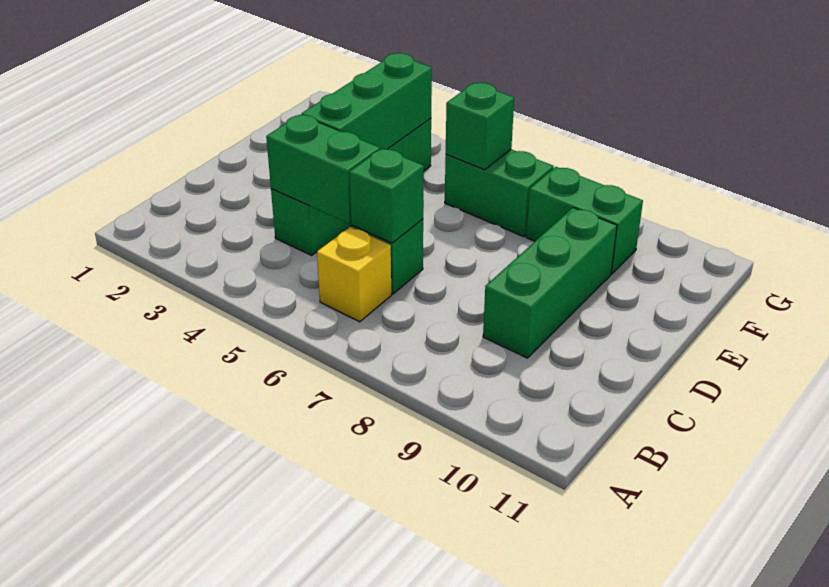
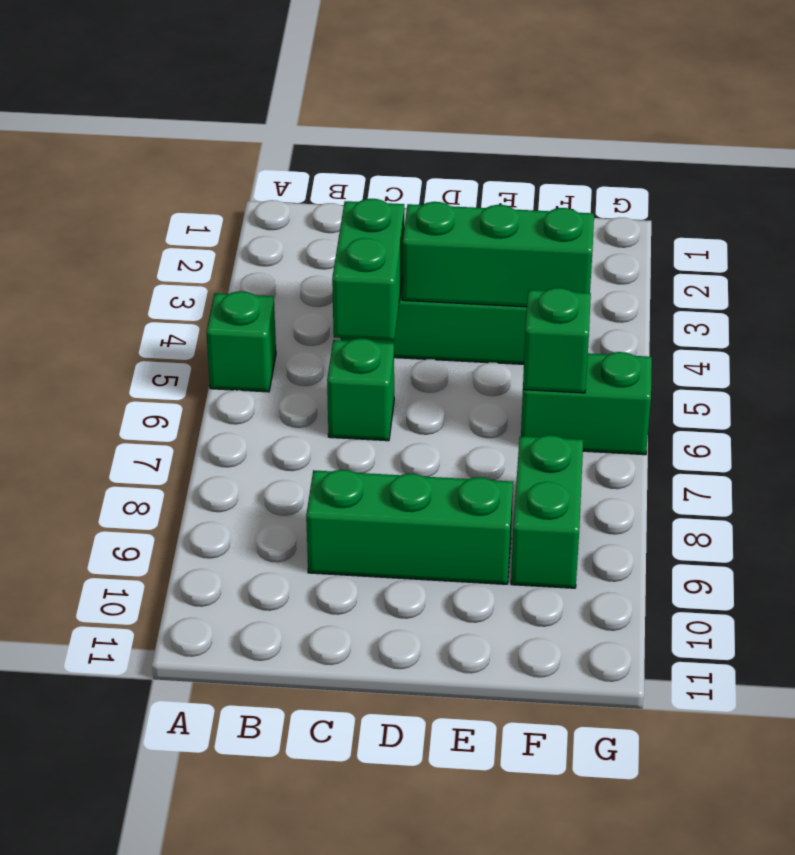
yellow 1x1 brick [317,227,391,322] -> none
green 1x1 brick [350,149,424,243] -> green 1x1 brick moved to [206,291,276,392]
green 1x2 brick [445,149,554,237] -> green 1x2 brick turned to [521,352,652,455]

